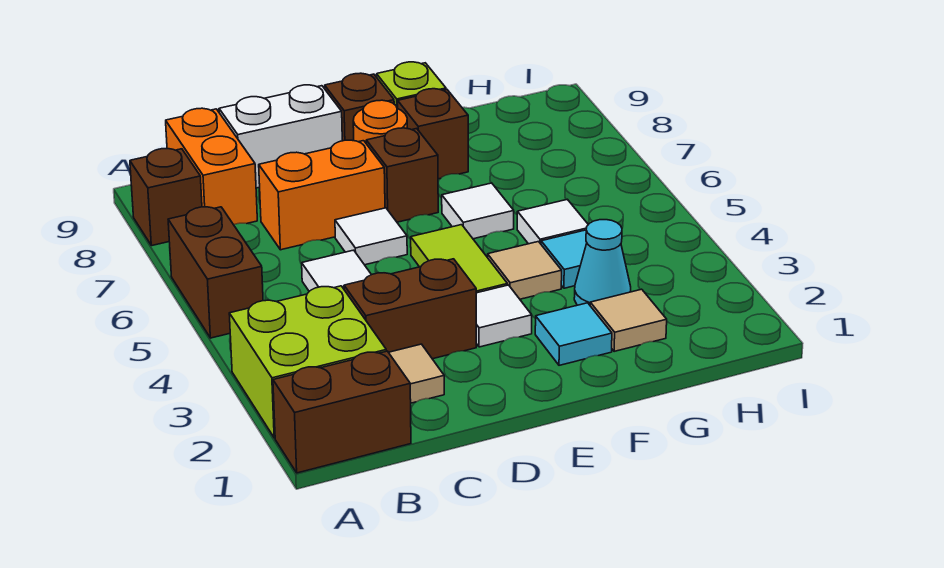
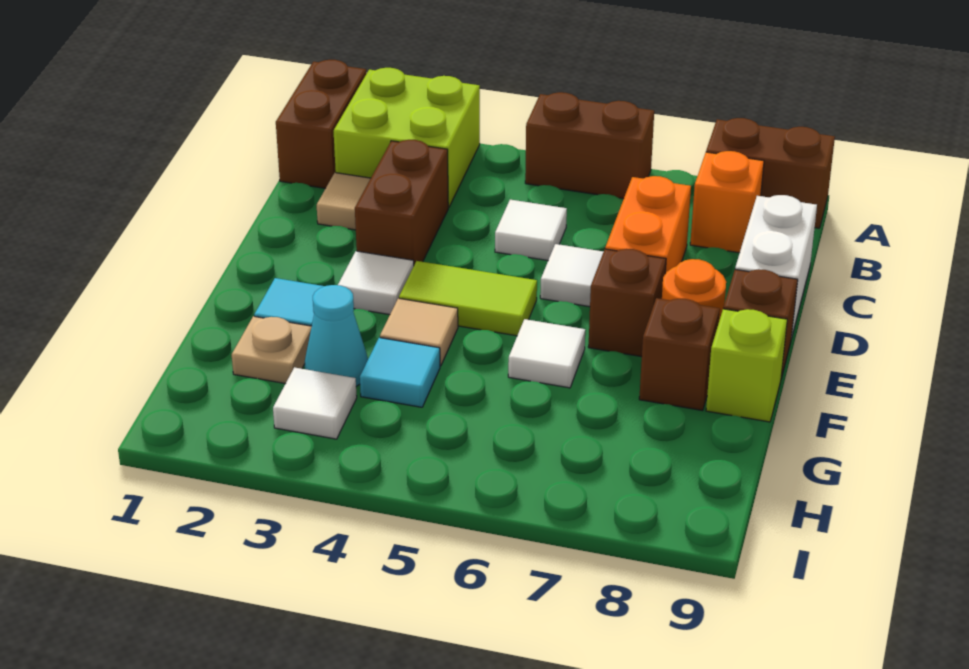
brown 1x1 brick [130,149,202,246] -> brown 1x2 brick [706,118,835,228]
orange 1x2 brick [166,108,257,225] -> orange 1x1 brick [690,151,764,253]
tan 1x1 tile [590,289,667,352] -> tan 1x1 plate [232,316,312,384]
white 1x1 tile [517,199,588,244] -> white 1x1 tile moved to [273,367,357,439]

